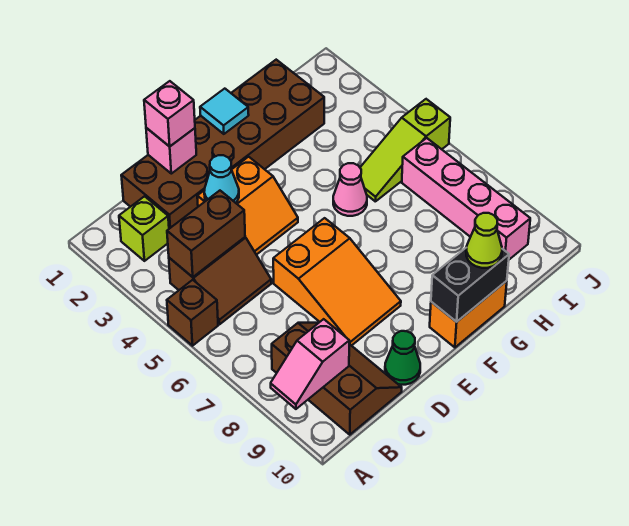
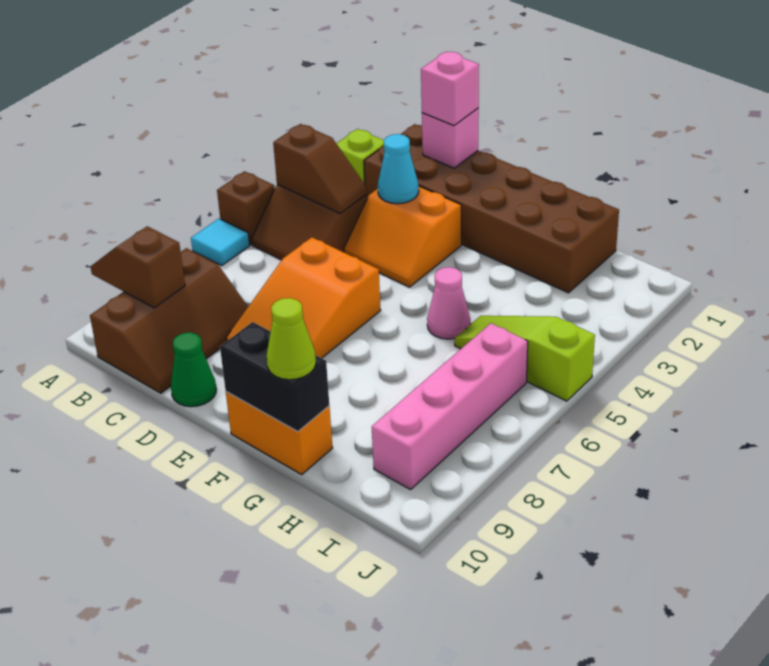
pink 1x2 slope [271,319,349,409] -> brown 1x2 slope [90,226,185,308]
brown 1x2 brick [167,191,245,277] -> brown 1x2 slope [273,124,367,214]
cyan 1x1 tile [200,89,249,134] -> cyan 1x1 tile moved to [191,219,250,266]

